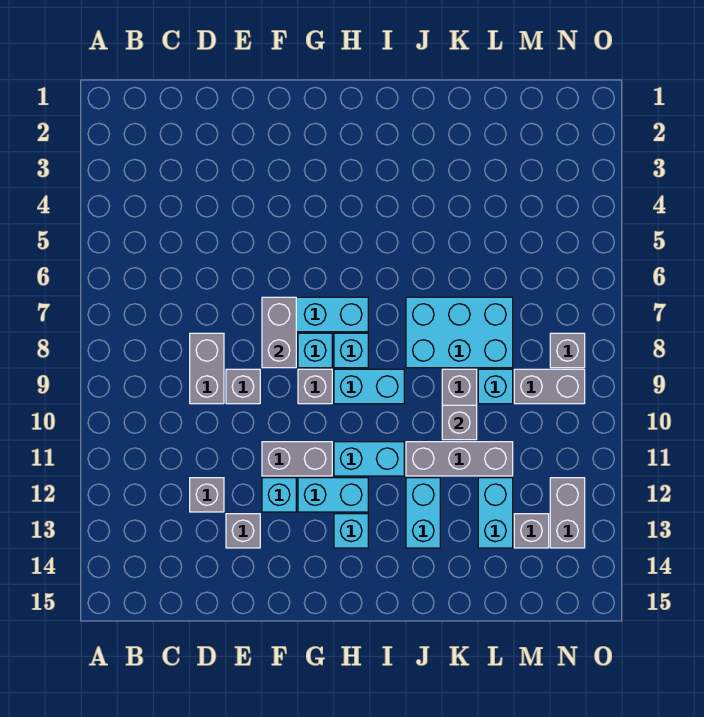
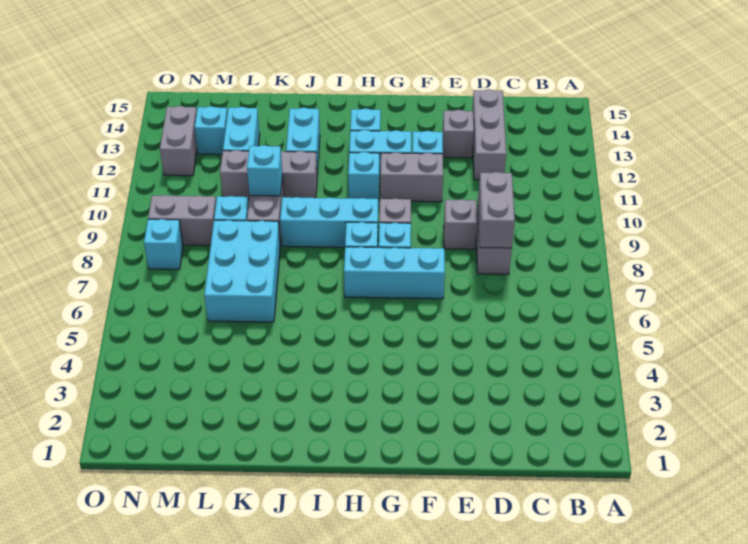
grey 1x1 brick [190,478,224,512] -> grey 1x3 brick [472,89,506,180]
grey 1x2 brick [262,297,296,368] -> grey 1x2 brick moved to [478,172,515,248]
cyan 1x2 brick [334,369,404,404] -> cyan 1x3 brick [280,197,378,247]
cyan 1x2 brick [334,442,404,476] -> cyan 1x1 brick [348,152,379,201]
cyan 2x3 brick [406,297,513,368] -> cyan 2x3 brick turned to [204,220,280,322]
grey 1x1 brick [442,405,477,440] -> cyan 1x1 brick [247,145,282,196]
grey 1x1 brick [514,514,549,548] -> cyan 1x1 brick [195,106,227,154]
grey 1x1 brick [550,333,585,368] -> cyan 1x1 brick [144,219,183,269]

